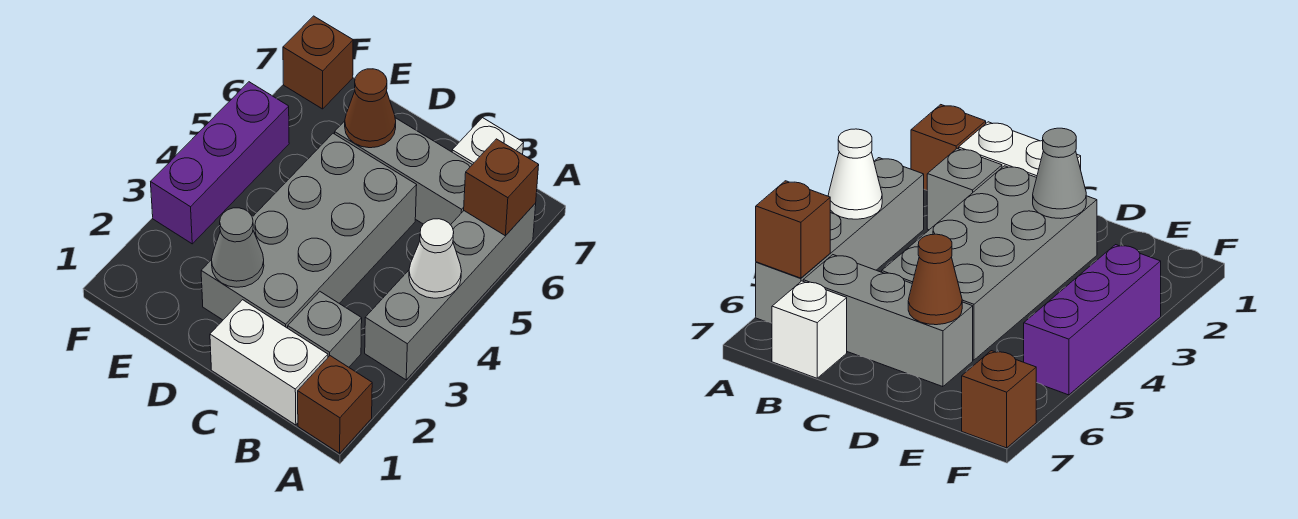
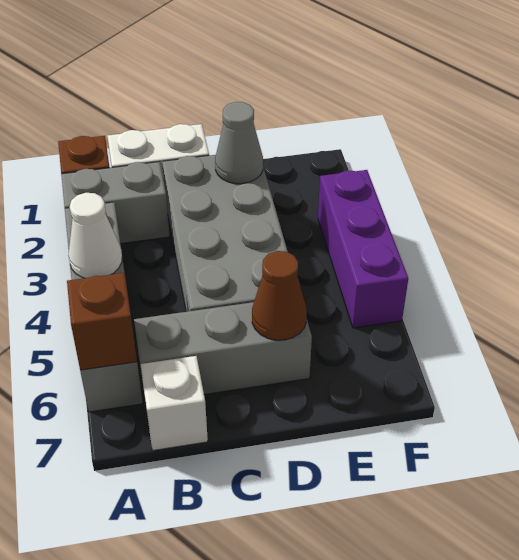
grey 1x1 brick [288,292,362,367] -> grey 1x2 brick [61,162,170,244]
brown 1x1 brick [283,16,353,109] -> none

